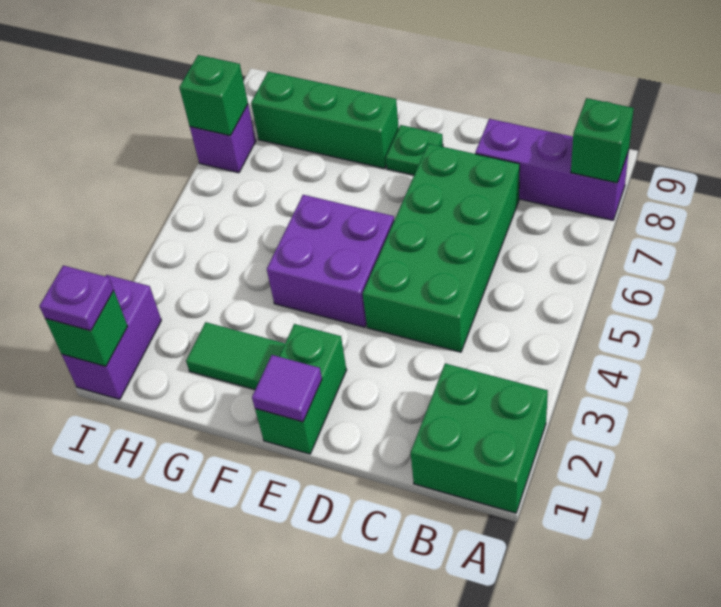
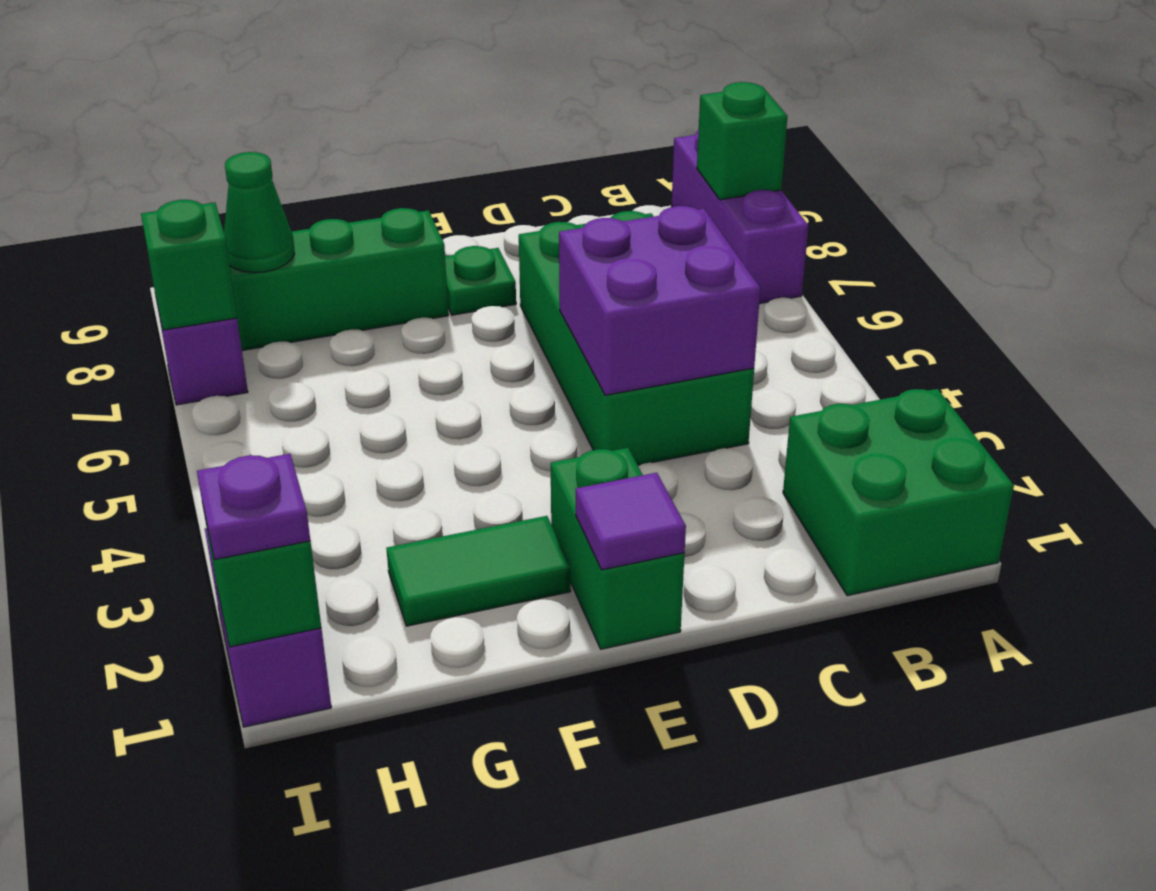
purple 1x3 brick [475,119,629,220] -> purple 1x3 brick turned to [672,130,808,304]
purple 2x2 brick [267,195,394,327] -> purple 2x2 brick moved to [559,206,760,395]
none -> green 1x1 cone [224,152,295,273]

